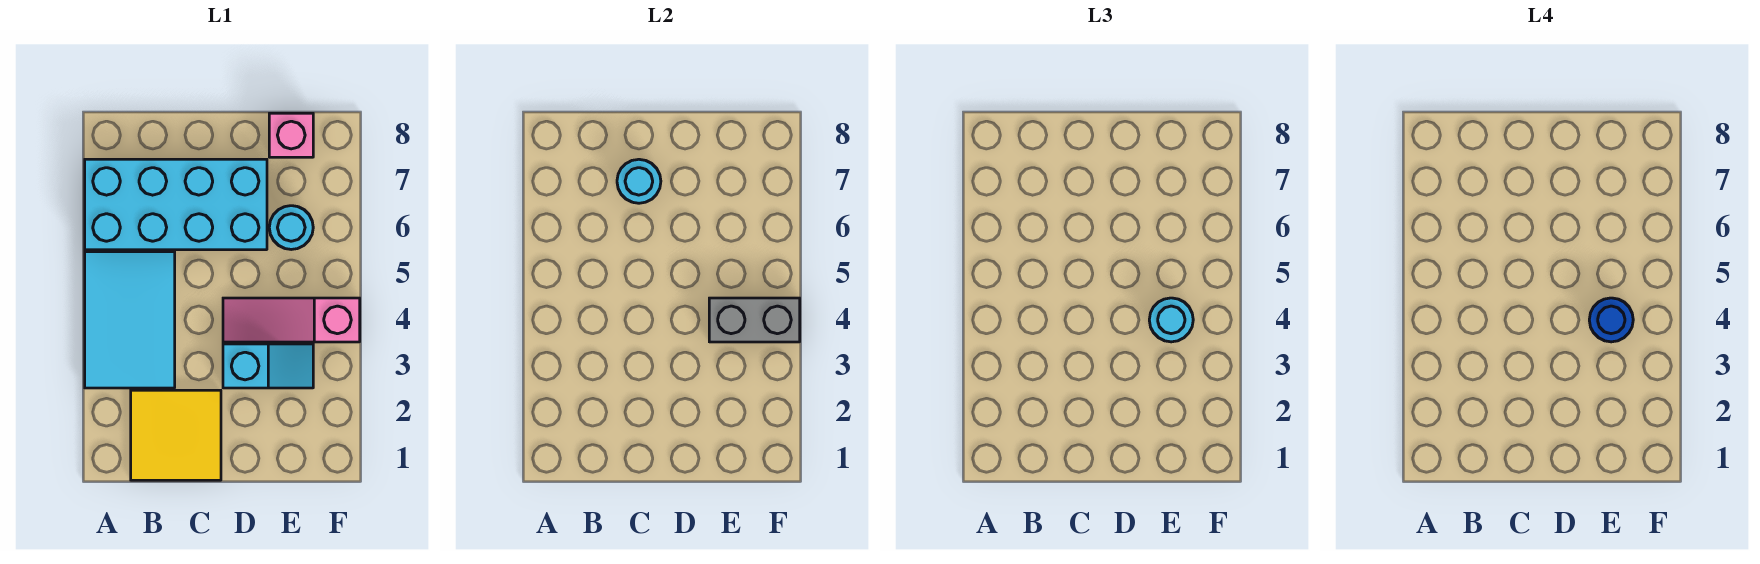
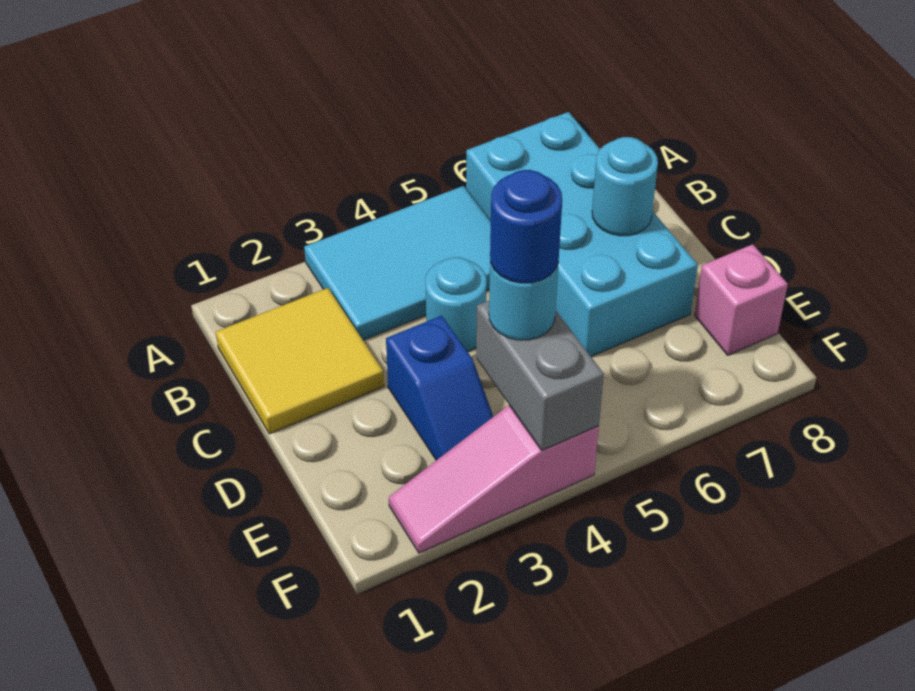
cyan 1x2 slope [223,344,313,388] -> blue 1x2 slope [386,316,493,460]
pink 1x3 slope [223,298,360,342] -> pink 1x3 slope turned to [389,405,599,553]
cyan 1x1 round brick [269,206,313,250] -> cyan 1x1 round brick moved to [425,257,487,352]

